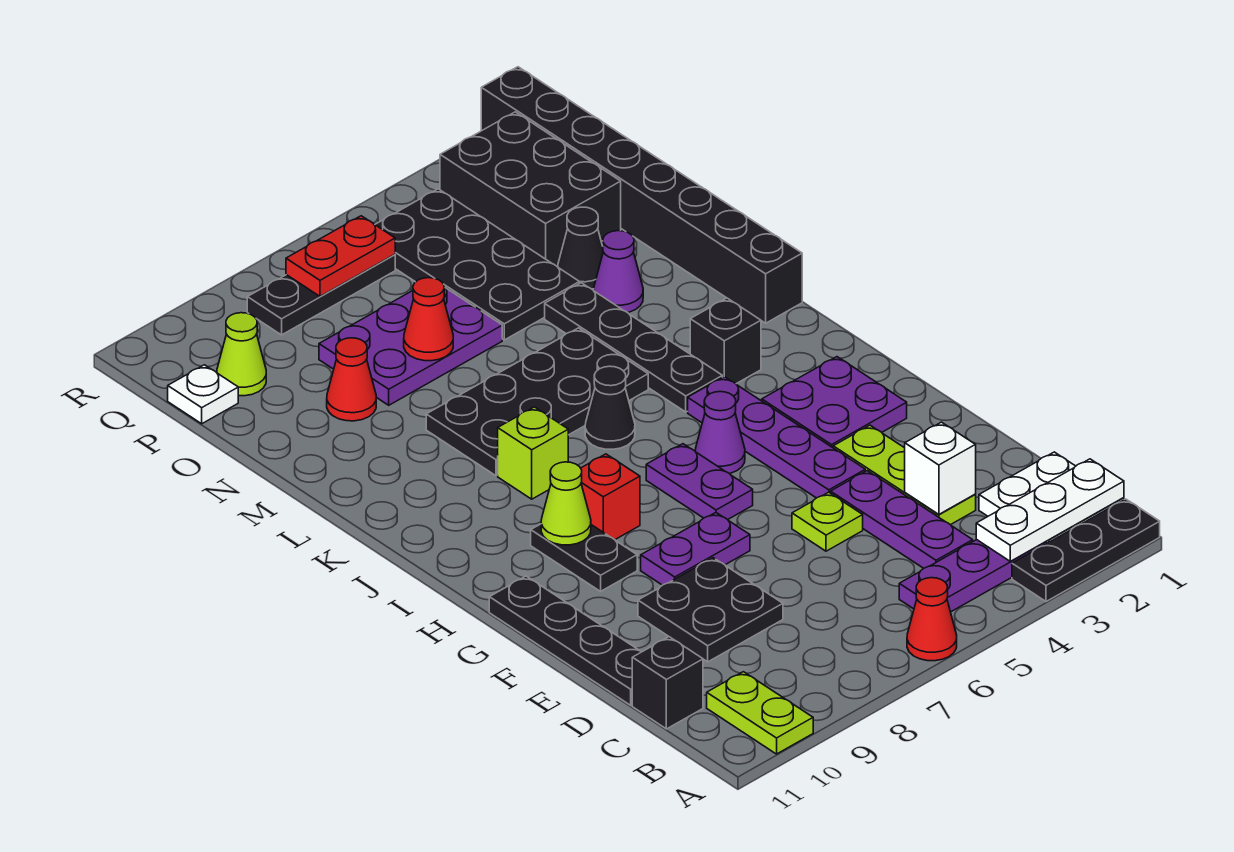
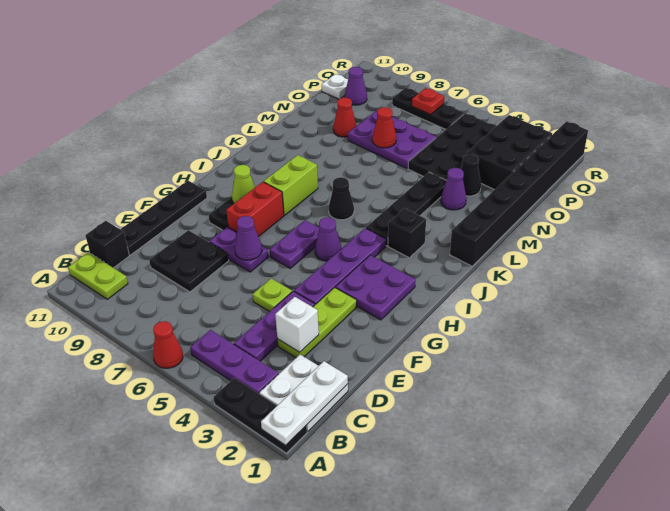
lime 1x2 plate [707,672,813,754] -> lime 1x2 plate turned to [68,252,128,299]
white 1x3 plate [976,459,1124,561] -> white 1x3 plate turned to [261,361,348,445]
none -> purple 1x1 cone [235,216,262,260]
red 1x1 brick [581,454,640,540] -> red 1x2 brick [226,182,284,237]
lime 1x1 brick [498,407,568,499] -> lime 1x2 brick [263,155,318,215]
black 2x4 plate [426,328,648,476] -> none
lime 1x1 cone [217,313,266,396] -> purple 1x1 cone [345,67,367,105]
red 1x2 plate [286,216,395,296] -> red 1x1 plate [412,88,444,115]

